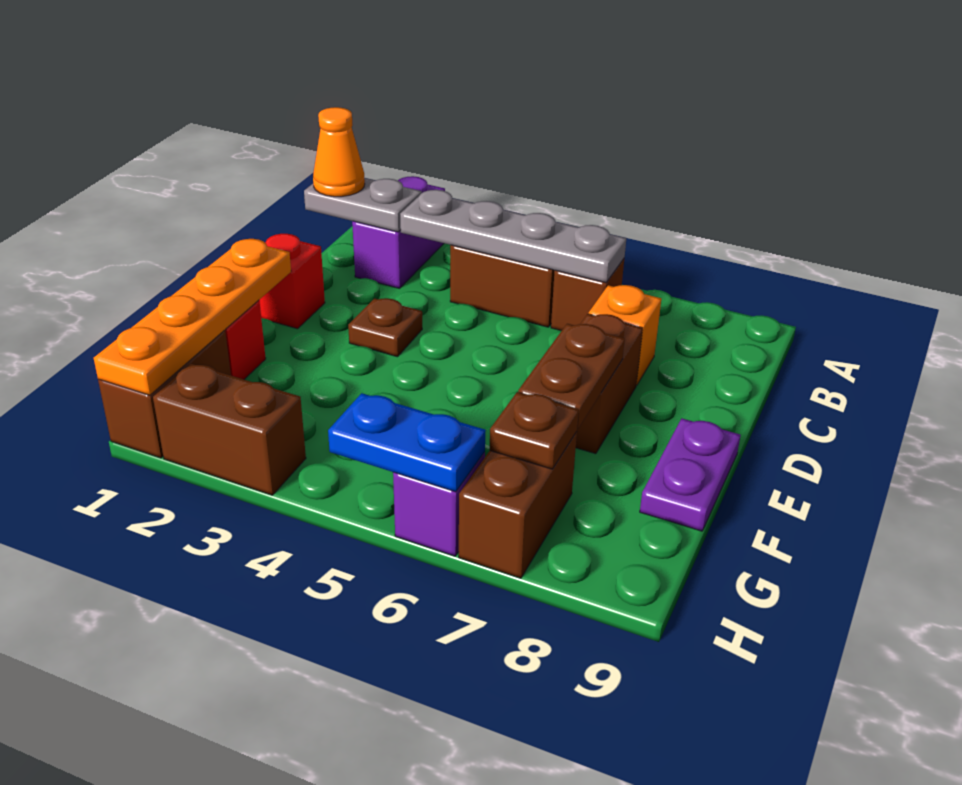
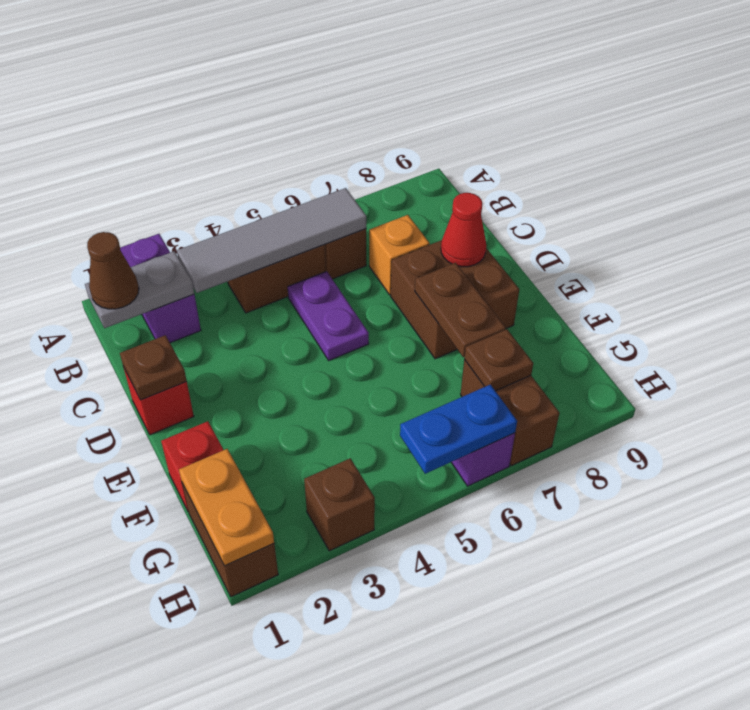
orange 1x1 cone [313,107,365,197] -> brown 1x1 cone [87,232,139,309]
grey 1x4 plate [400,190,626,283] -> grey 1x4 tile [177,188,366,293]
brown 1x1 plate [348,298,422,357] -> brown 1x1 plate moved to [120,335,187,400]
brown 1x2 brick [576,314,643,454] -> brown 2x2 brick [391,240,519,359]
none -> red 1x1 cone [441,193,486,267]
orange 1x4 plate [94,239,291,395] -> orange 1x2 plate [179,449,274,566]
purple 1x2 plate [640,418,741,531] -> purple 1x2 plate moved to [288,271,369,360]
brown 1x2 brick [153,364,306,495] -> brown 1x1 brick [304,458,375,551]

